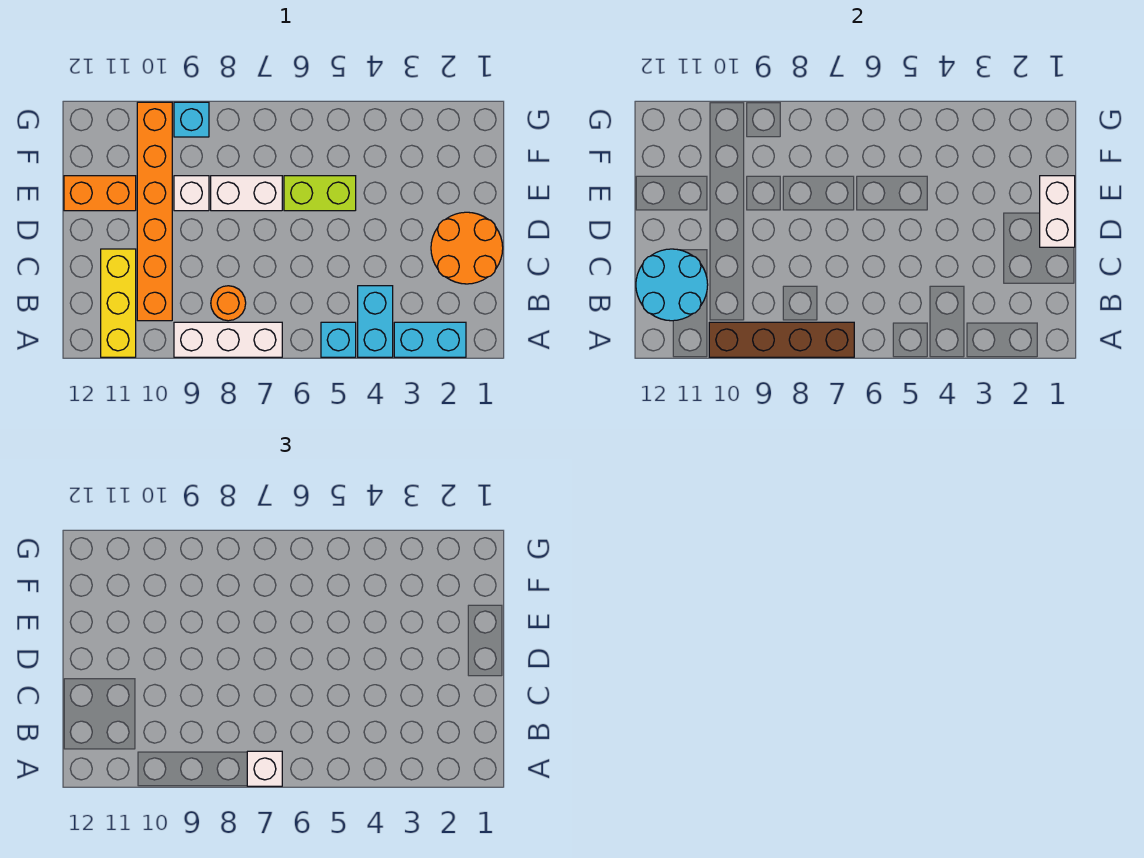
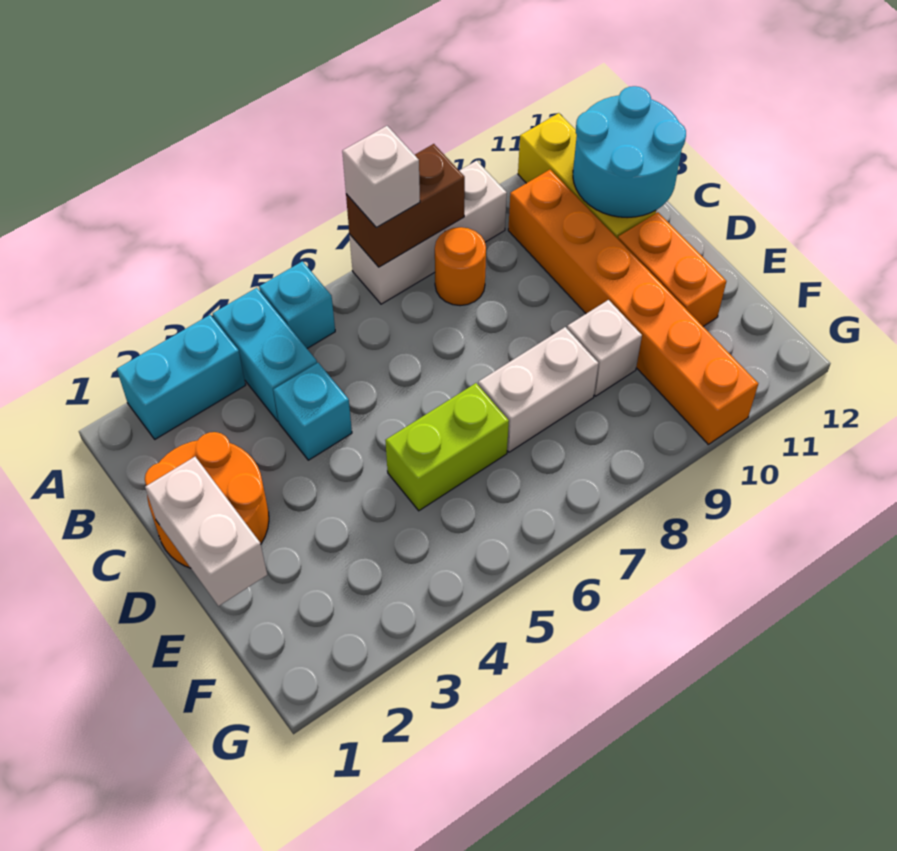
brown 1x4 brick [709,322,854,357] -> brown 1x2 brick [346,144,465,267]
orange 1x2 brick [64,176,136,211] -> orange 1x2 brick turned to [618,212,726,326]
cyan 1x1 brick [174,102,209,137] -> cyan 1x1 brick moved to [273,363,352,460]

